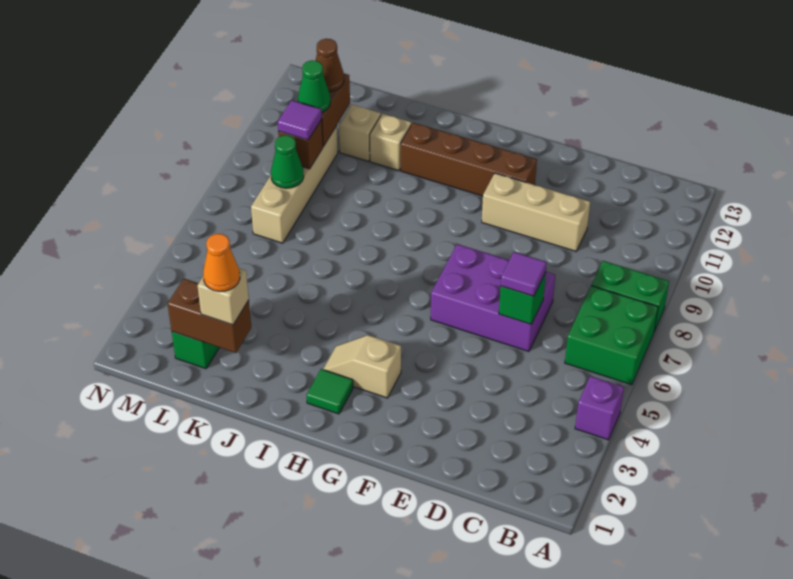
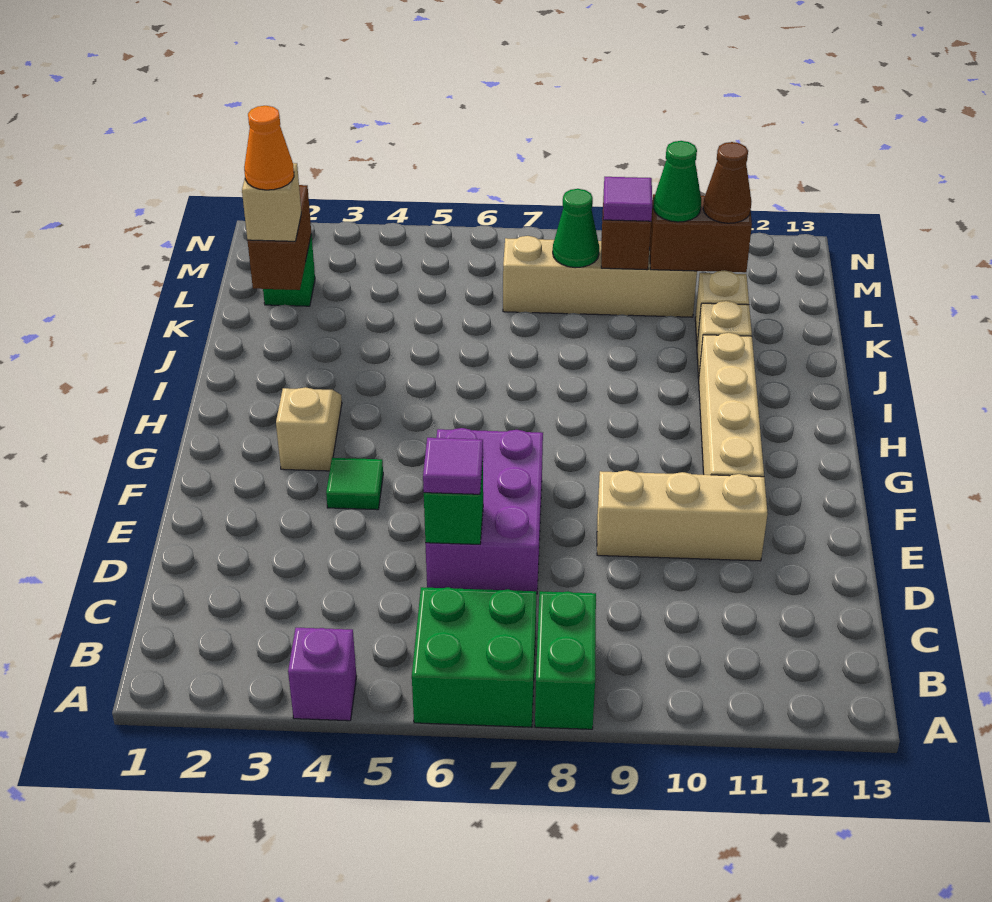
tan 1x3 brick [482,173,590,251] -> tan 1x3 brick turned to [597,470,768,561]
brown 1x4 brick [401,123,537,196] -> tan 1x4 brick [699,333,764,477]
green 1x1 tile [307,369,353,414] -> green 1x1 tile moved to [326,458,383,510]

